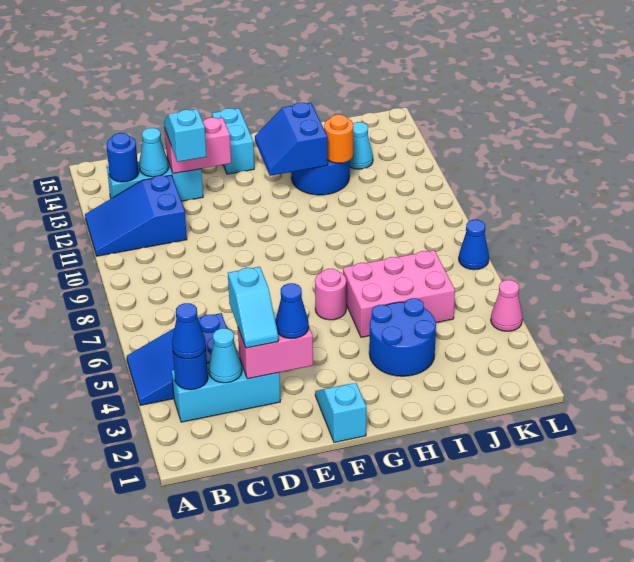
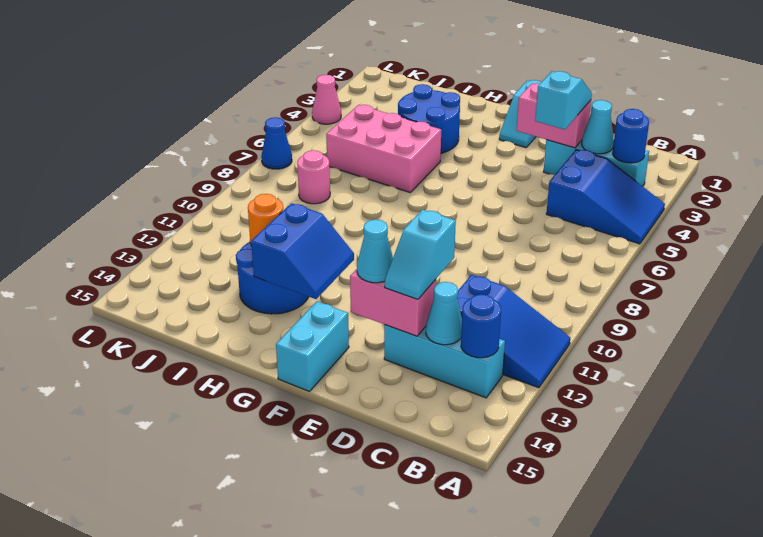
blue 1x1 cone [172,303,206,359] -> none
blue 1x1 cone [275,283,309,339] -> none
pink 1x1 round brick [315,269,346,320] -> pink 1x1 round brick moved to [297,150,330,204]
cyan 1x1 cone [350,122,373,169] -> cyan 1x1 cone moved to [357,219,393,283]

